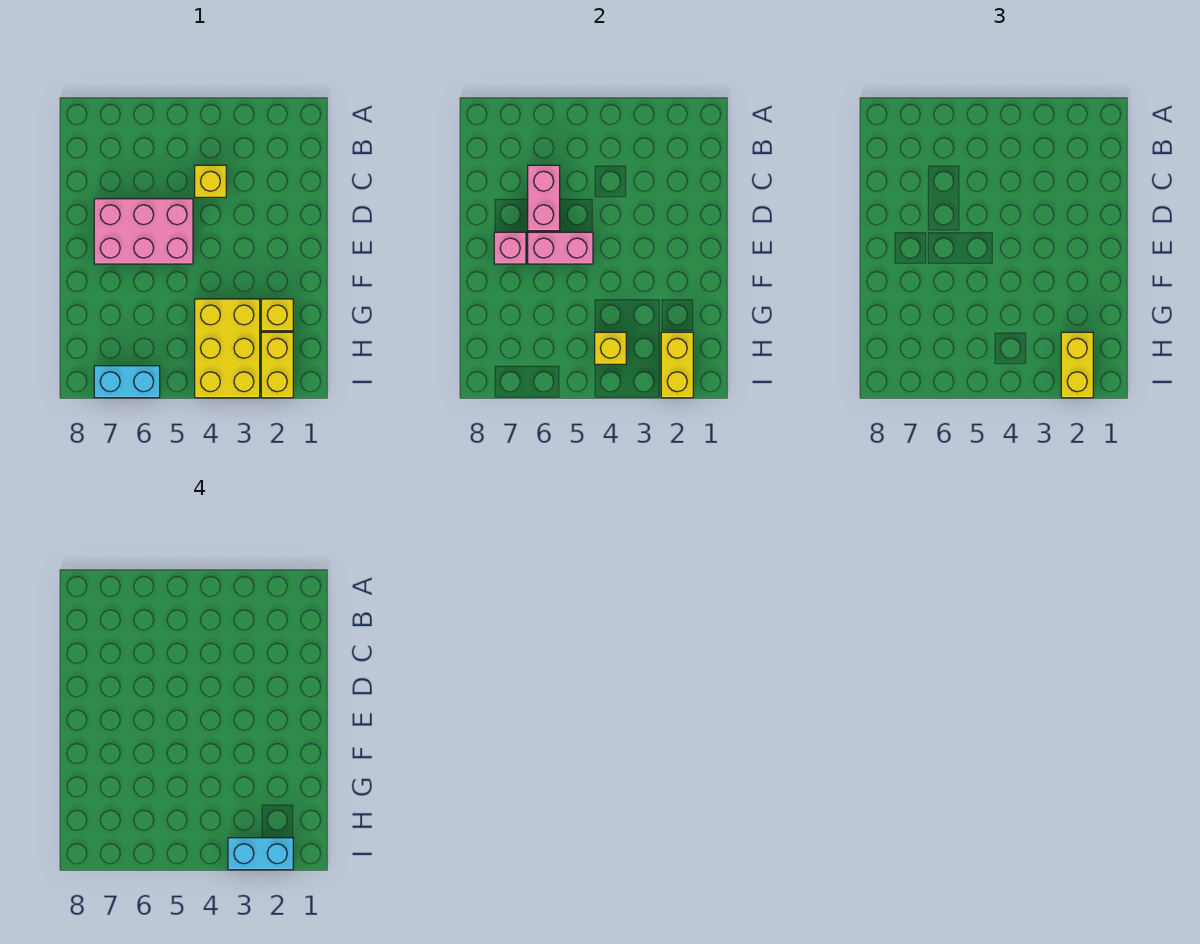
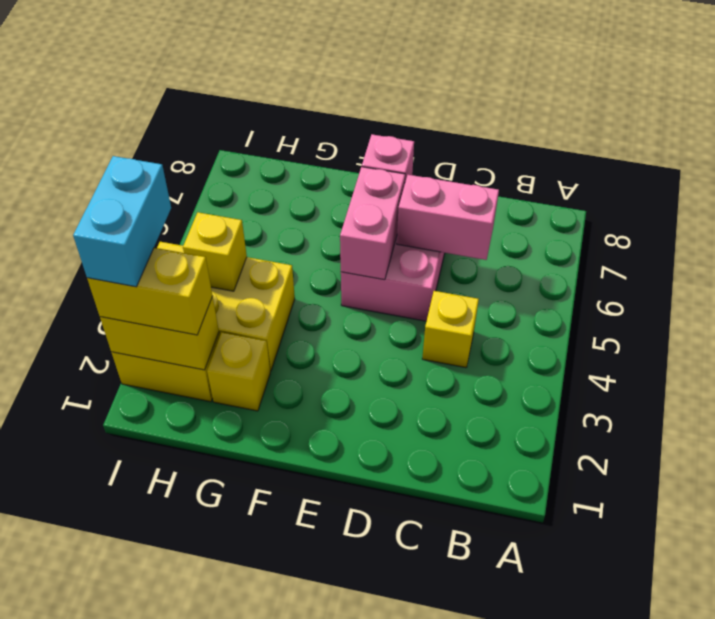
cyan 1x2 brick [94,366,160,398] -> none

